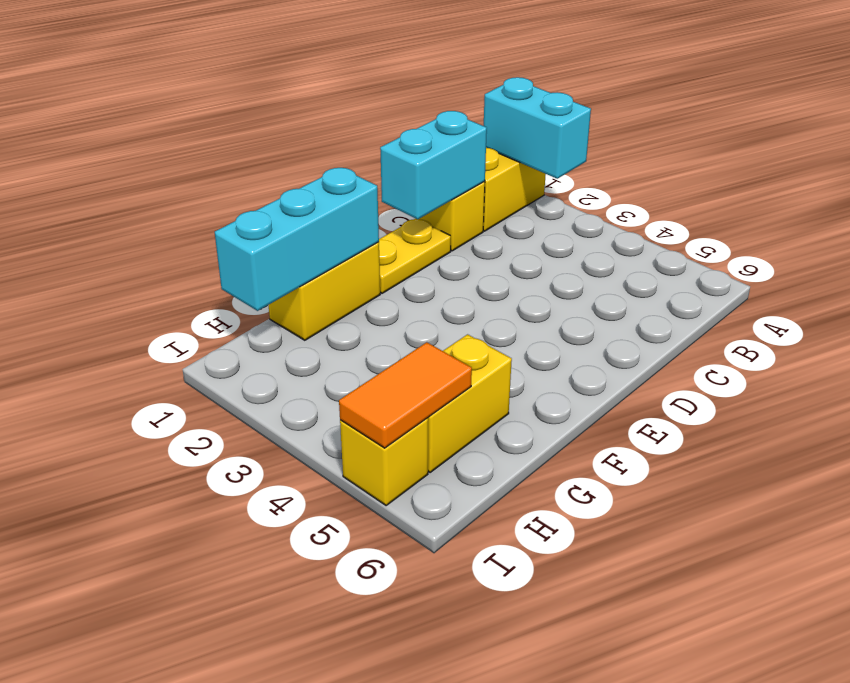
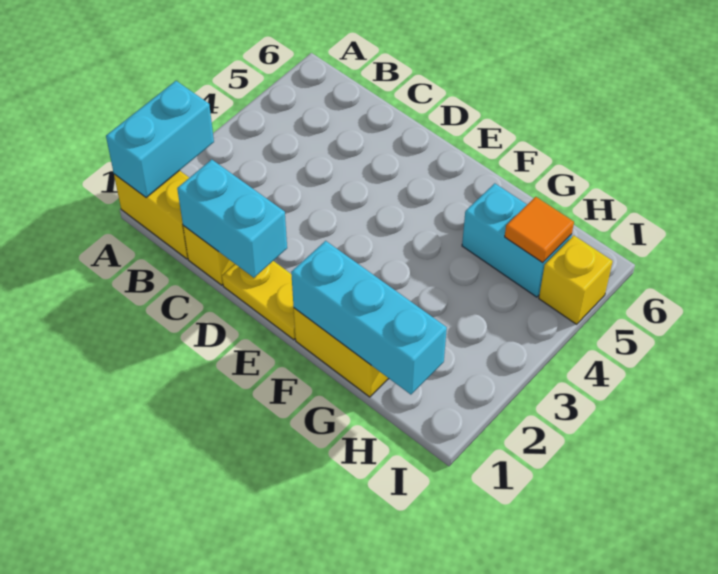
yellow 1x2 brick [428,334,512,473] -> cyan 1x2 brick [462,183,572,297]
orange 1x2 tile [339,342,472,448] -> orange 1x1 tile [505,197,574,263]

